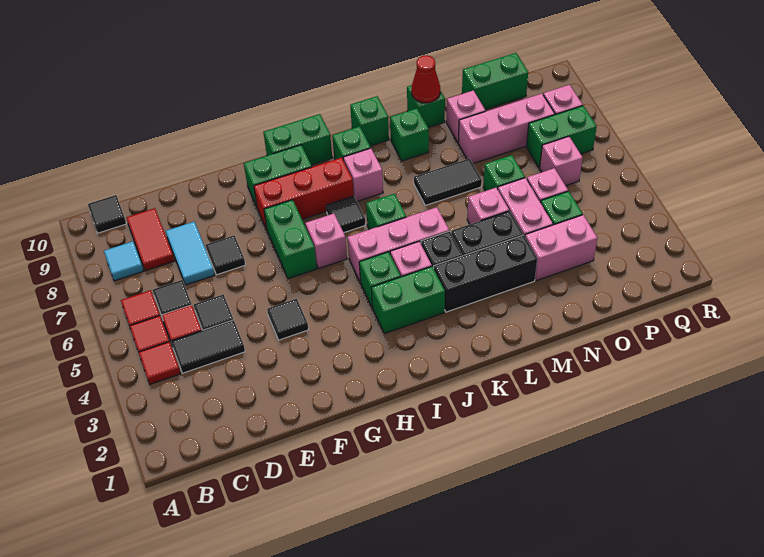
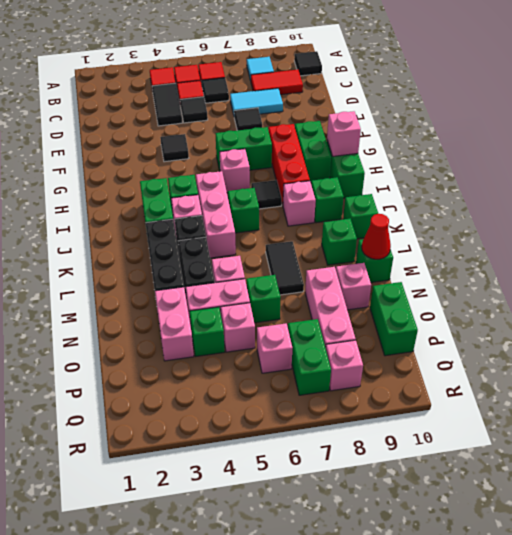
none -> pink 1x1 brick [327,111,361,156]

